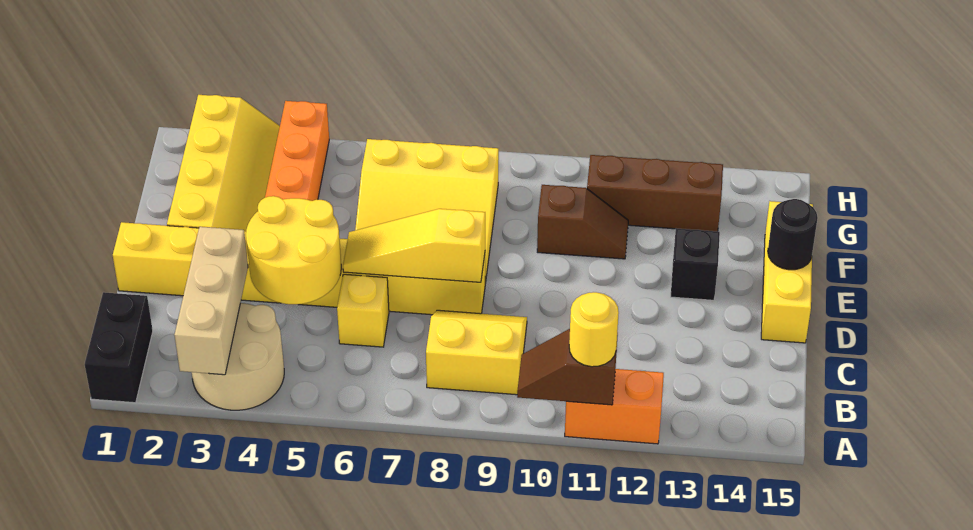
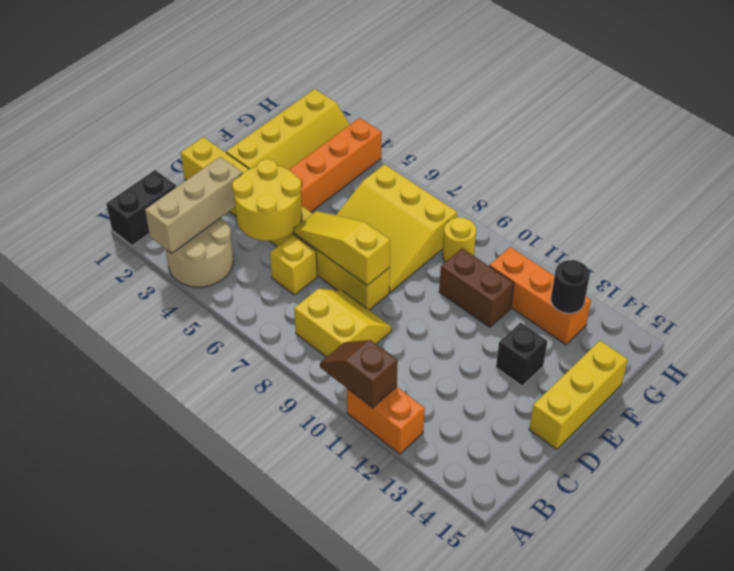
yellow 1x1 round brick [569,292,619,367] -> yellow 1x1 round brick moved to [442,217,476,262]
black 1x1 round brick [768,199,818,270] -> black 1x1 round brick moved to [551,260,590,313]
brown 1x2 slope [537,185,628,259] -> brown 1x2 brick [439,248,514,327]
brown 1x3 brick [587,155,723,232] -> orange 1x3 brick [489,247,591,345]

